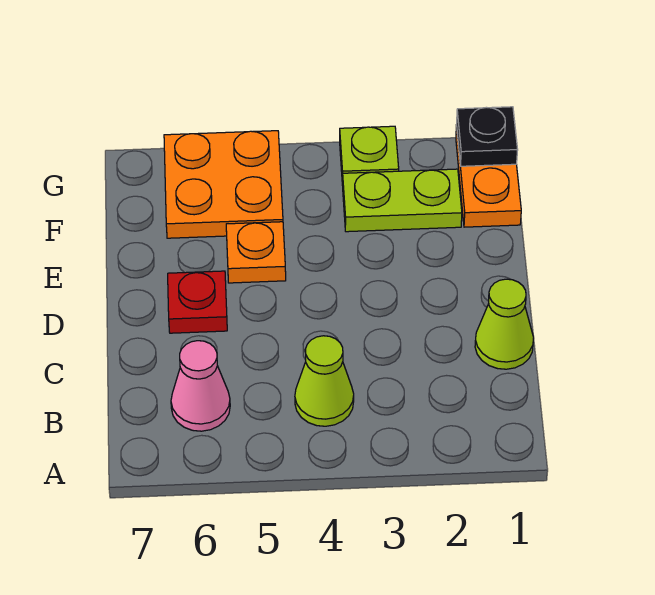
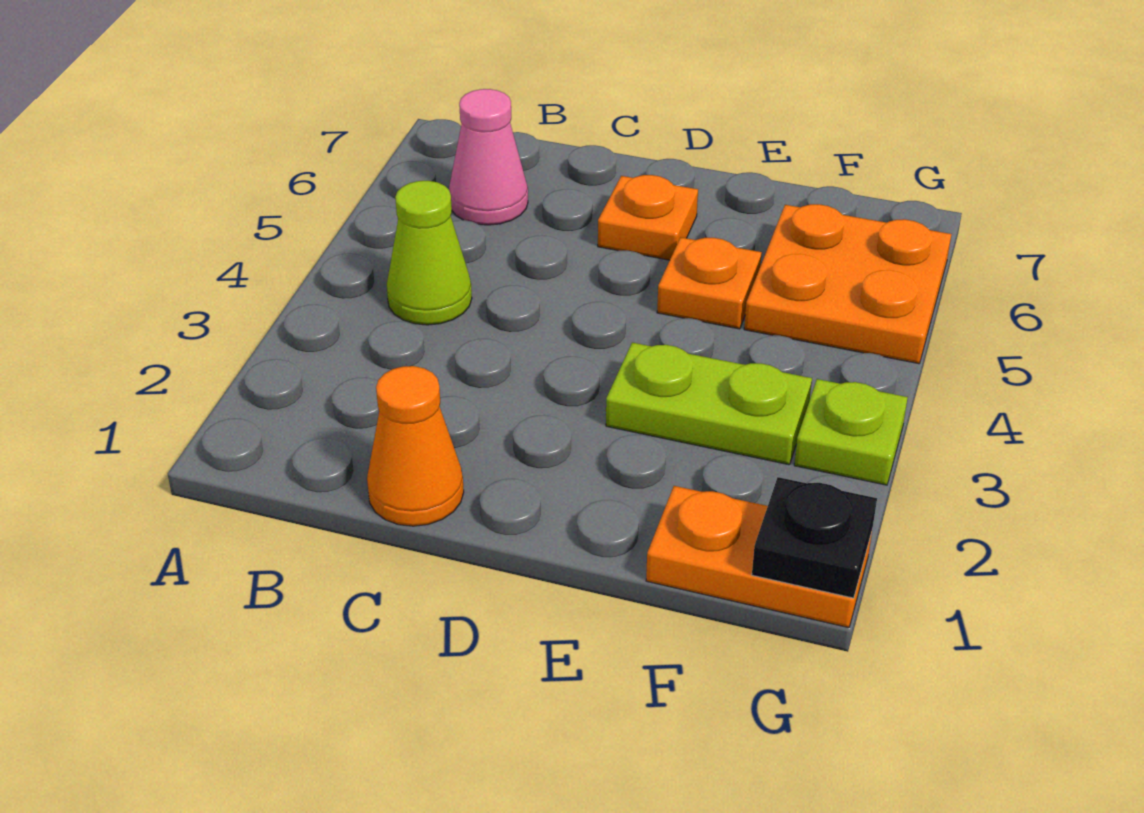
lime 1x1 cone [475,279,534,369] -> orange 1x1 cone [367,366,464,526]
red 1x1 plate [168,271,227,333] -> orange 1x1 plate [598,175,698,260]
lime 1x2 plate [343,169,462,232] -> lime 1x2 plate turned to [606,342,812,465]

